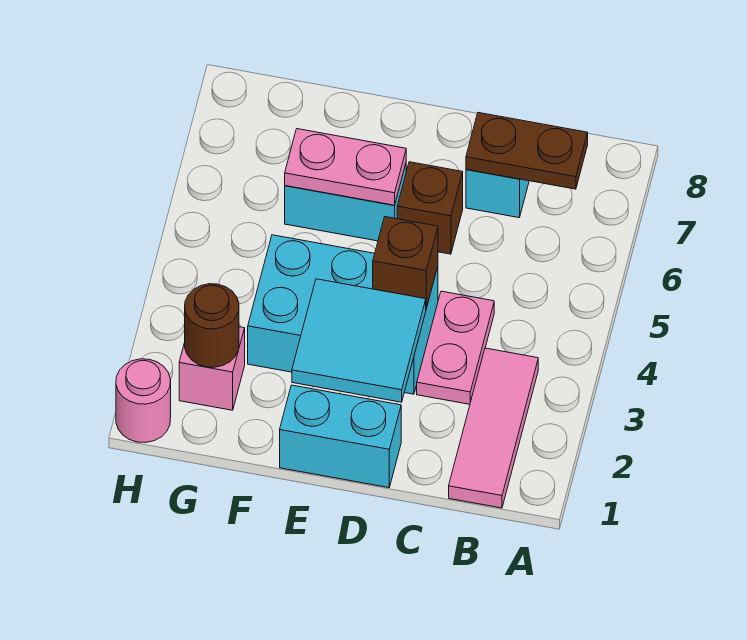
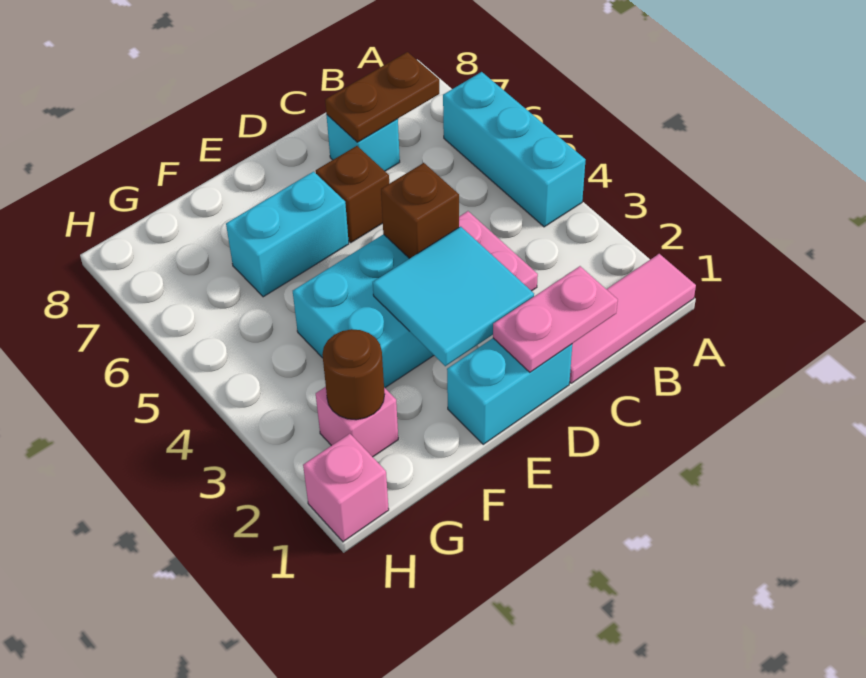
none -> cyan 1x3 brick [443,72,585,227]
pink 1x3 tile [449,348,538,508] -> pink 1x3 tile turned to [570,254,696,383]
pink 1x2 plate [285,129,406,205] -> pink 1x2 plate moved to [493,266,618,372]
pink 1x1 round brick [116,359,171,443] -> pink 1x1 brick [303,434,389,542]

